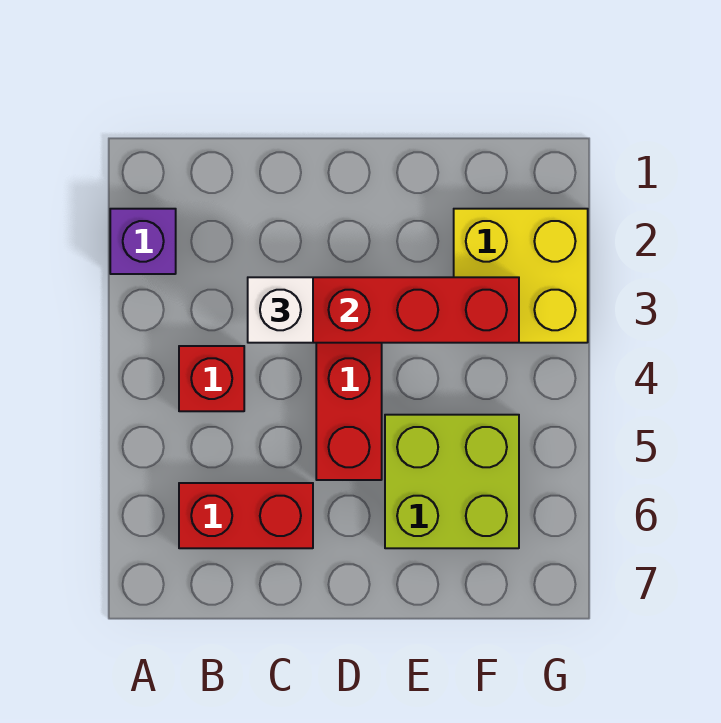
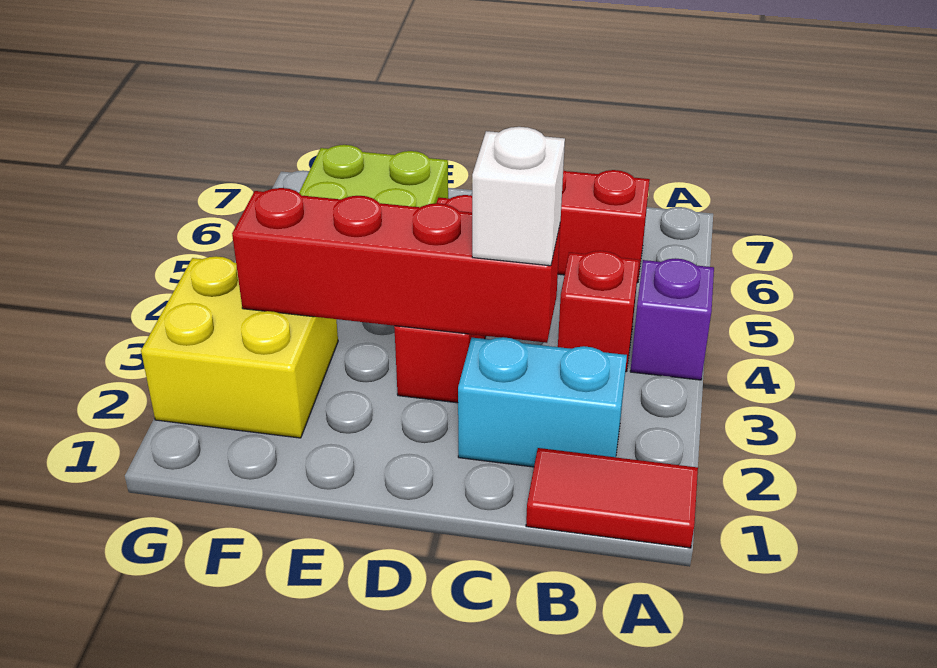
none -> red 1x2 tile [526,448,698,548]
purple 1x1 brick [110,209,176,274] -> purple 1x1 brick moved to [630,258,714,380]
none -> cyan 1x2 brick [458,337,627,467]

